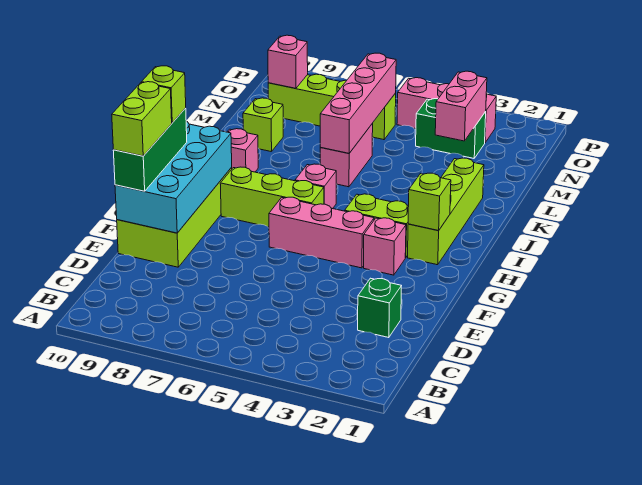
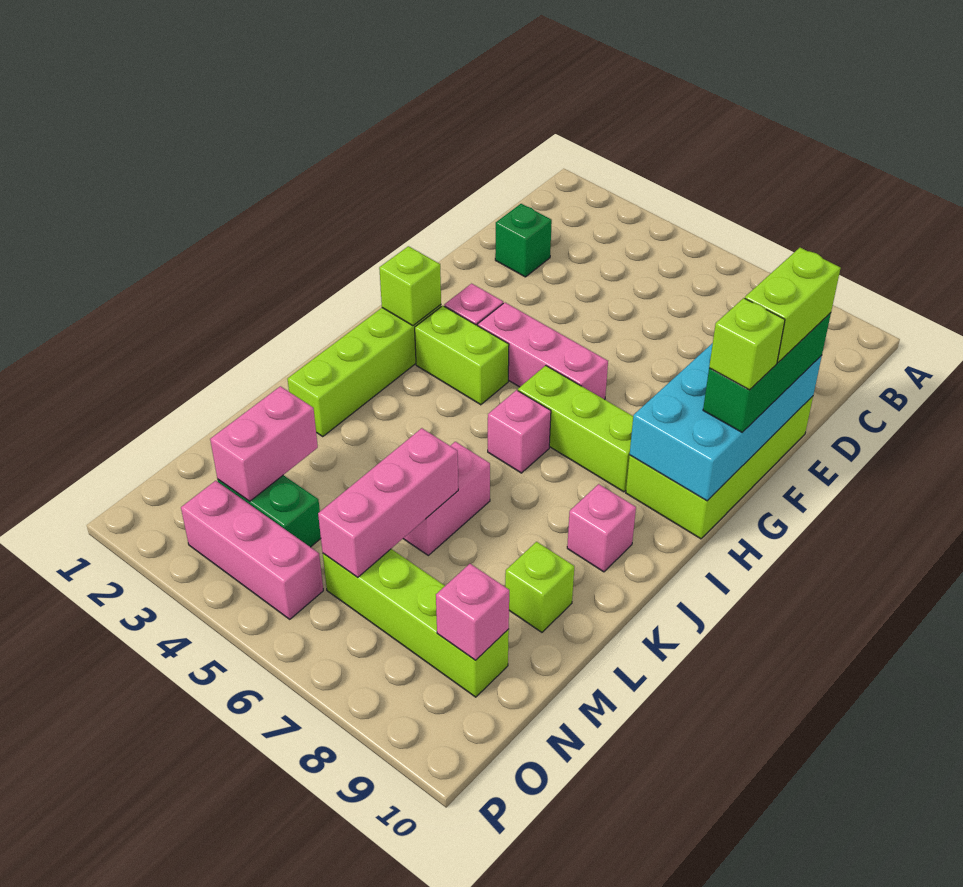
pink 1x4 brick [320,53,396,153] -> pink 1x3 brick [318,428,458,577]

